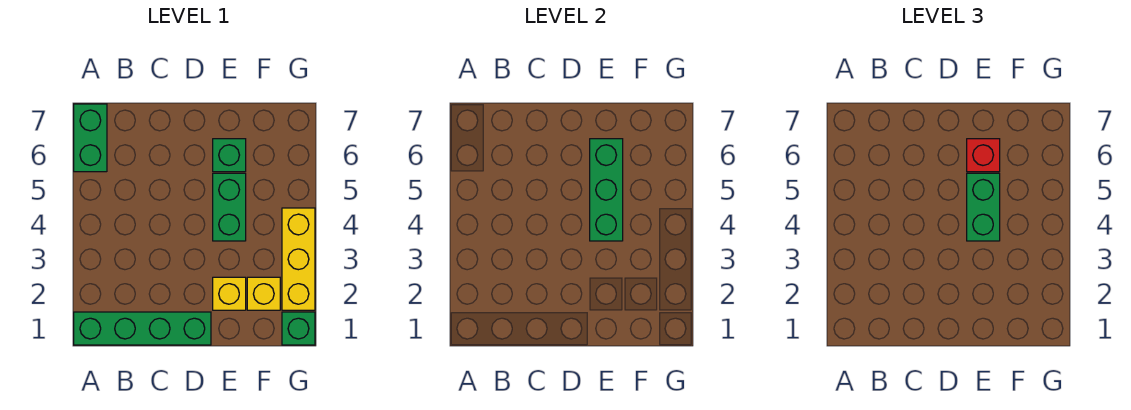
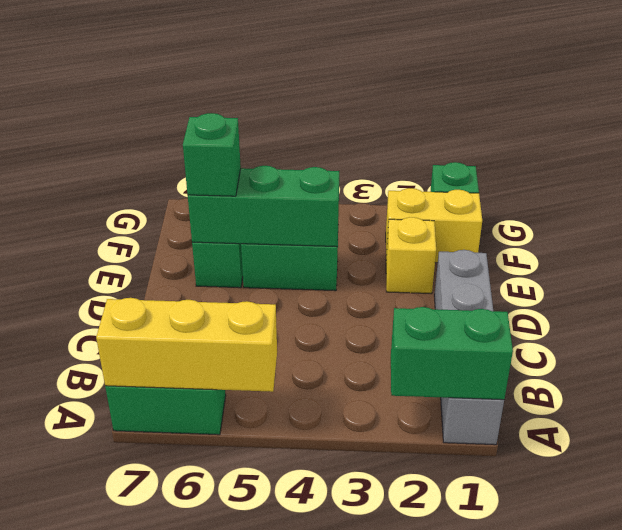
green 1x4 brick [74,312,211,345] -> grey 1x4 brick [434,250,504,445]
green 1x2 brick [967,173,1000,241] -> green 1x2 brick moved to [391,307,513,400]
red 1x1 brick [967,139,1000,172] -> green 1x1 brick [183,113,241,196]
yellow 1x1 brick [247,277,280,310] -> yellow 1x2 brick [386,188,482,263]
yellow 1x3 brick [282,208,315,310] -> yellow 1x3 brick moved to [96,298,277,392]

